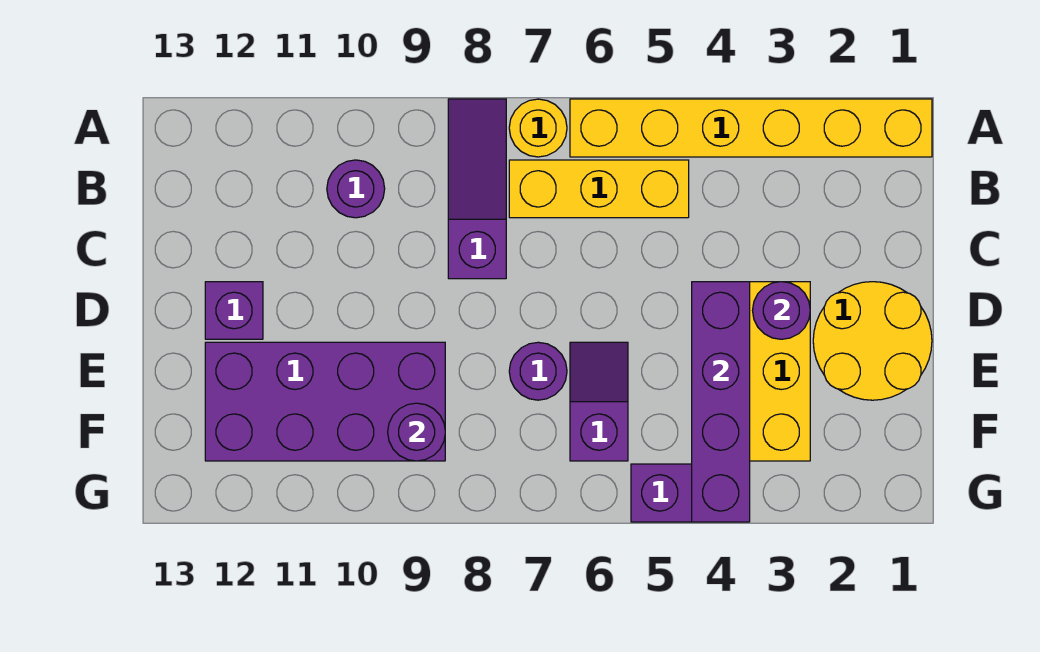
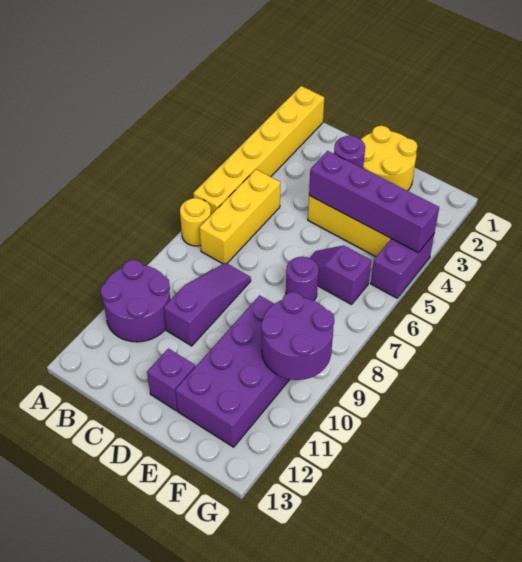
purple 1x3 slope [448,99,506,279] -> purple 1x3 slope turned to [164,263,251,346]
purple 1x1 round brick [327,160,385,218] -> purple 2x2 round brick [100,260,170,342]
purple 1x1 round brick [388,403,445,461] -> purple 2x2 round brick [261,292,334,380]

